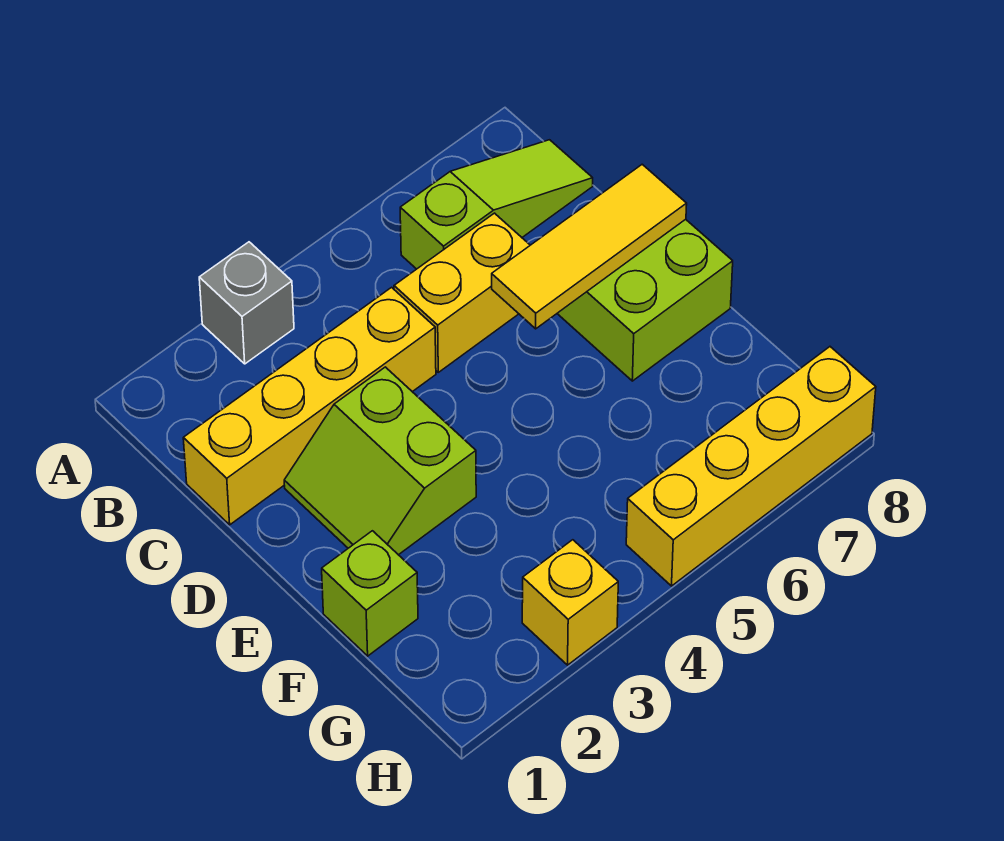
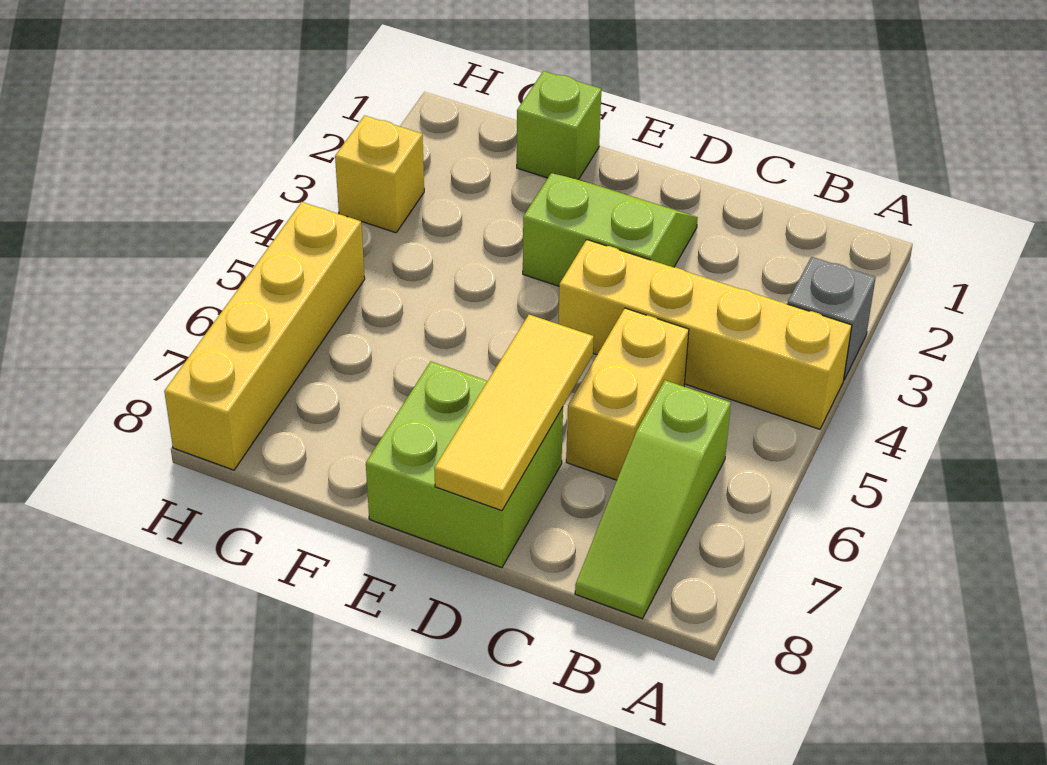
yellow 1x4 brick [183,287,436,525] -> yellow 1x4 brick turned to [558,240,852,429]

